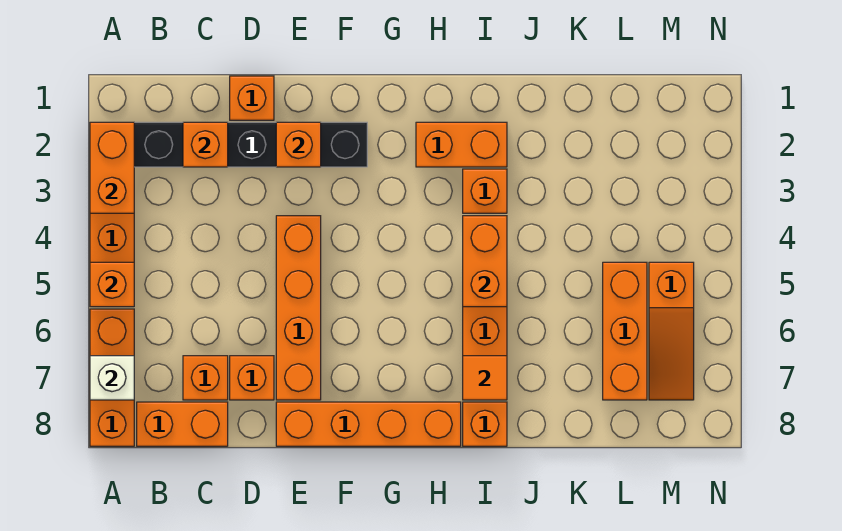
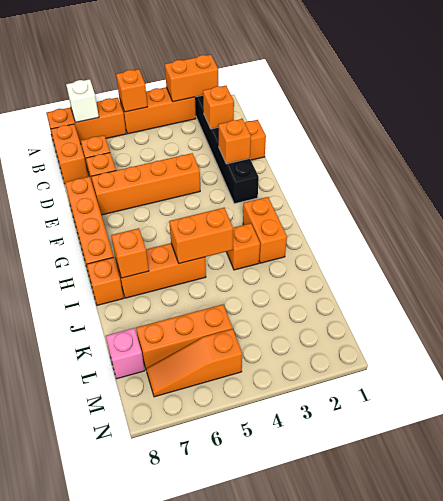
orange 1x1 tile [463,356,507,400] -> orange 1x1 brick [111,228,149,278]
none -> pink 1x1 brick [106,328,145,379]

